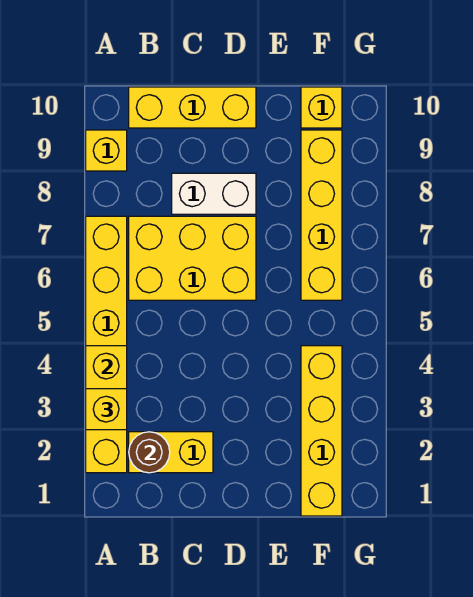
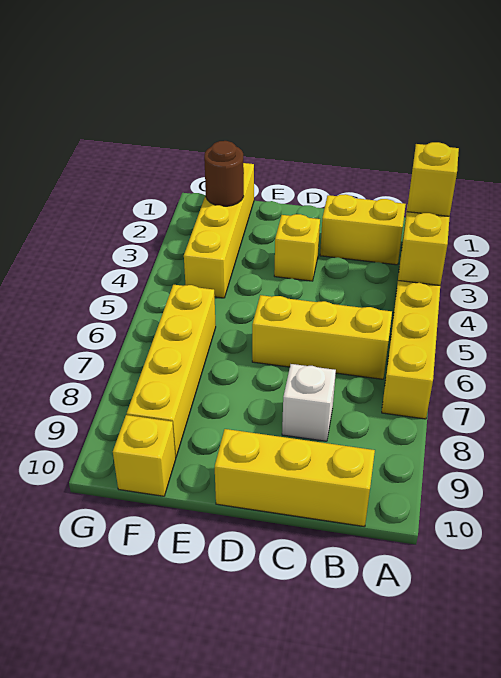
yellow 1x1 brick [86,130,127,171] -> yellow 1x1 brick moved to [274,214,320,281]
brown 1x1 round brick [129,432,170,473] -> brown 1x1 round brick moved to [204,141,244,206]
yellow 2x3 brick [129,216,256,300] -> yellow 1x3 brick [252,295,392,379]
white 1x2 brick [172,173,256,214] -> white 1x1 brick [282,364,336,441]

